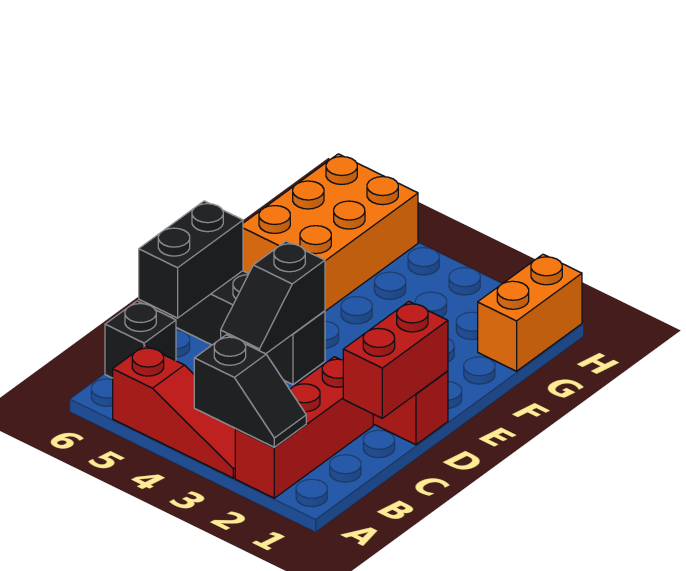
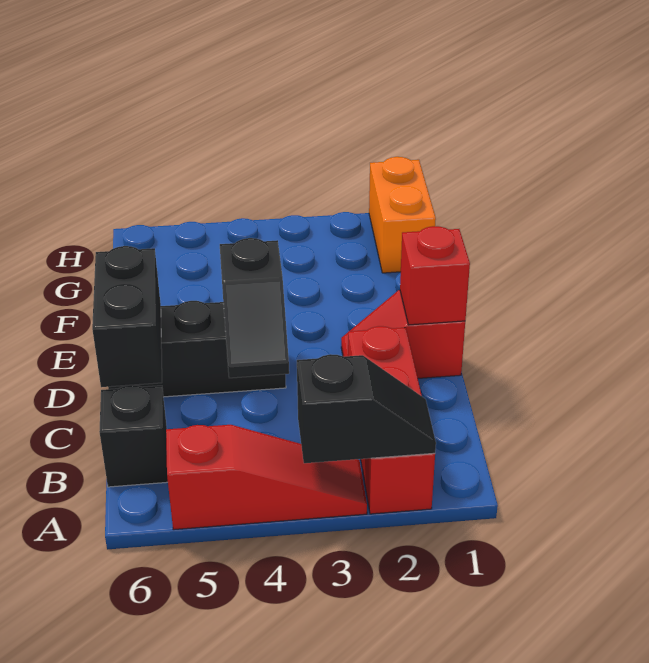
red 1x2 brick [343,302,448,418] -> red 1x1 brick [400,226,470,325]
orange 2x3 brick [243,154,418,311] -> none

